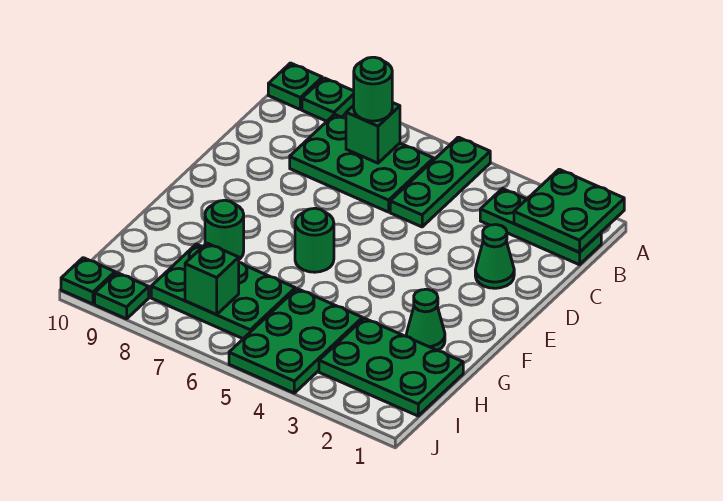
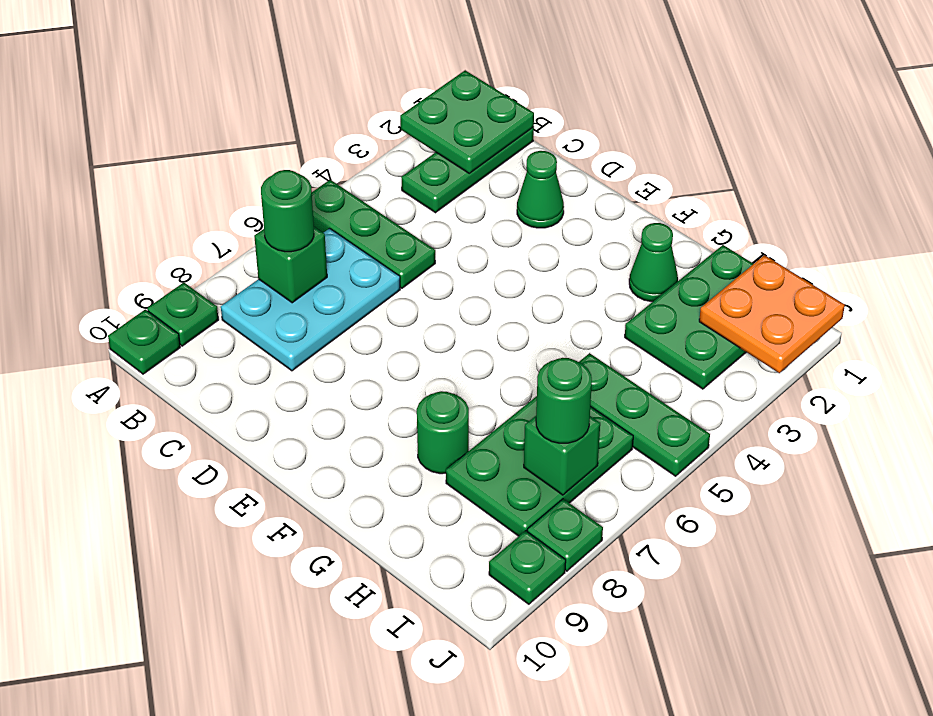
green 2x3 plate [290,114,434,212] -> cyan 2x3 plate [221,228,400,371]
green 1x1 round brick [295,208,334,272] -> green 1x1 round brick moved to [536,358,592,443]
green 2x3 plate [229,289,362,393] -> green 1x3 plate [579,353,710,476]
none -> orange 2x2 plate [699,255,845,373]
green 1x1 plate [61,258,115,304] -> green 1x1 plate moved to [527,499,603,571]

